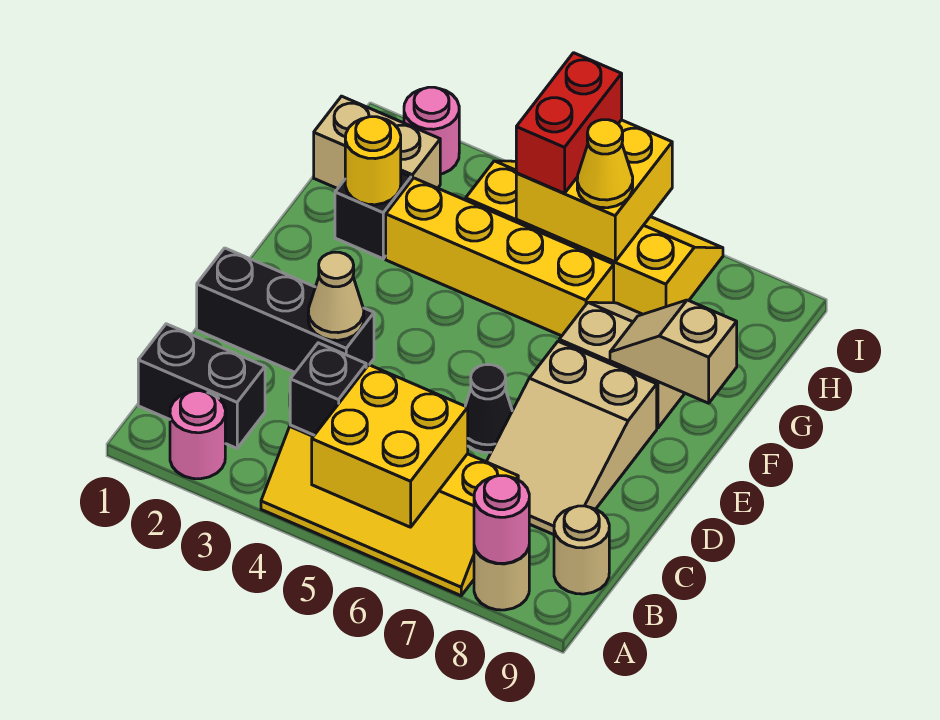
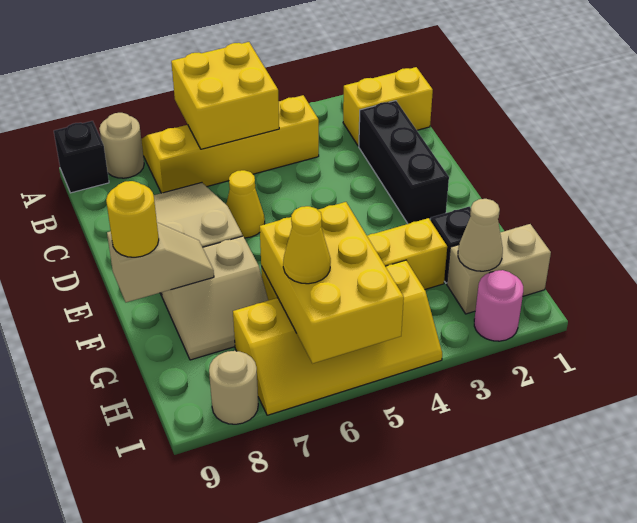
pink 1x1 round brick [170,391,225,479] -> none
pink 1x1 round brick [474,476,529,563] -> none
black 1x2 brick [138,324,265,448] -> yellow 1x2 brick [343,67,433,146]
black 1x1 brick [290,343,366,435] -> black 1x1 brick moved to [54,121,109,193]
tan 1x1 round brick [554,506,609,594] -> tan 1x1 round brick moved to [209,351,258,424]
black 1x3 brick [197,248,374,372] -> black 1x3 brick turned to [359,101,449,224]
tan 1x1 cone [308,252,364,340] -> tan 1x1 cone moved to [458,199,503,271]
black 1x1 cone [465,365,512,452] -> yellow 1x1 cone [226,170,265,238]
yellow 1x1 round brick [345,117,401,205] -> yellow 1x1 round brick moved to [106,181,159,257]
yellow 2x2 brick [516,120,672,262] -> yellow 2x3 brick [260,202,404,364]
red 1x2 brick [516,53,622,193] -> none

